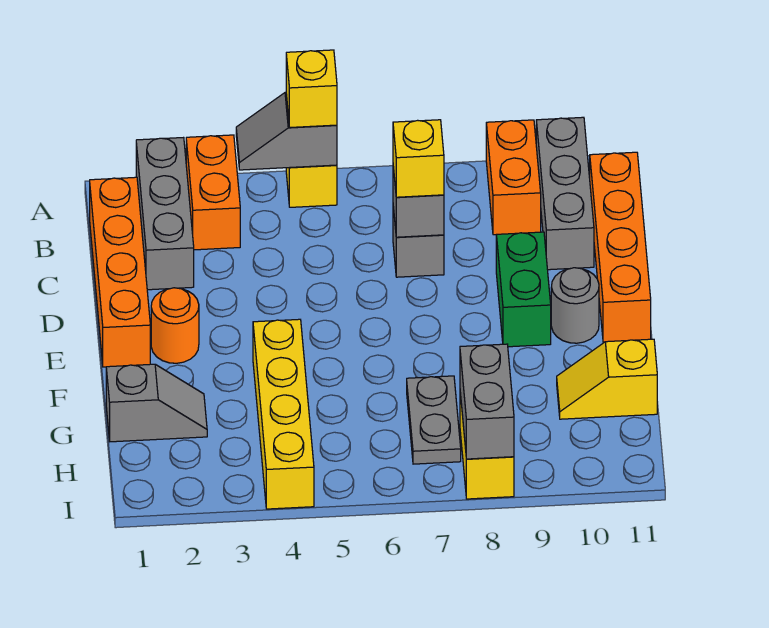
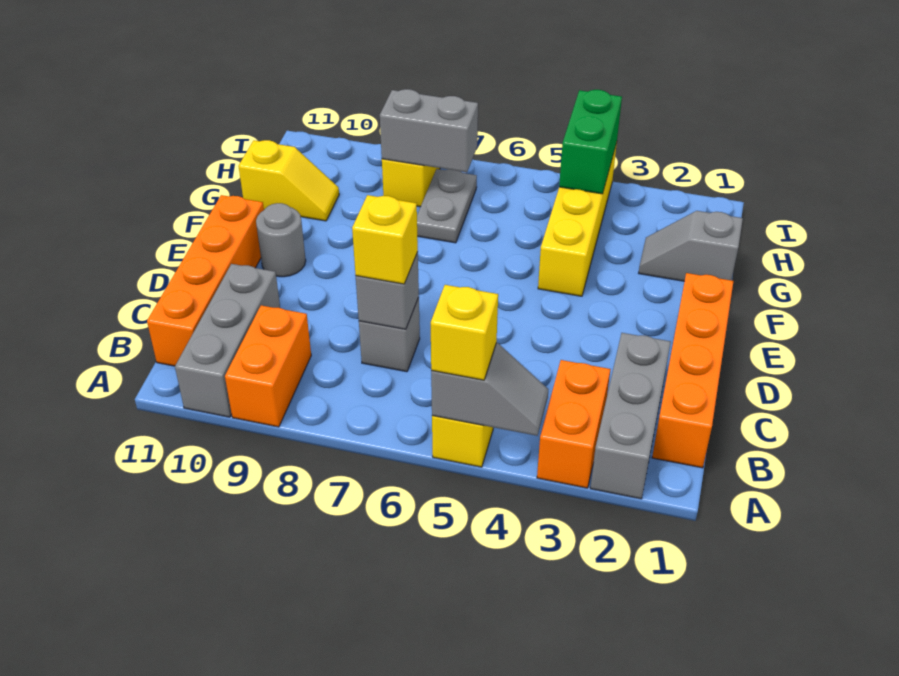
green 1x2 brick [496,232,551,347] -> green 1x2 brick moved to [559,90,622,194]
orange 1x1 round brick [151,288,199,363] -> none
grey 1x2 brick [460,344,514,459] -> grey 1x2 brick turned to [380,89,478,172]

